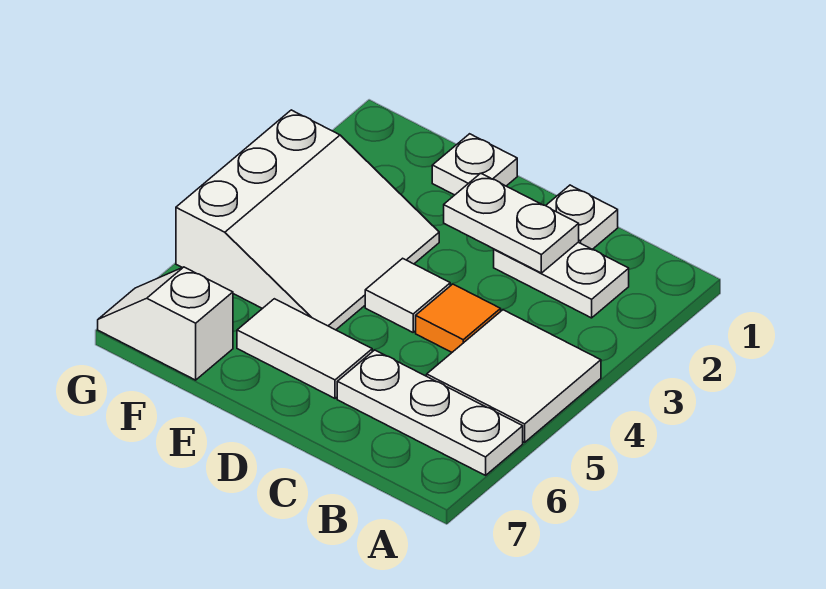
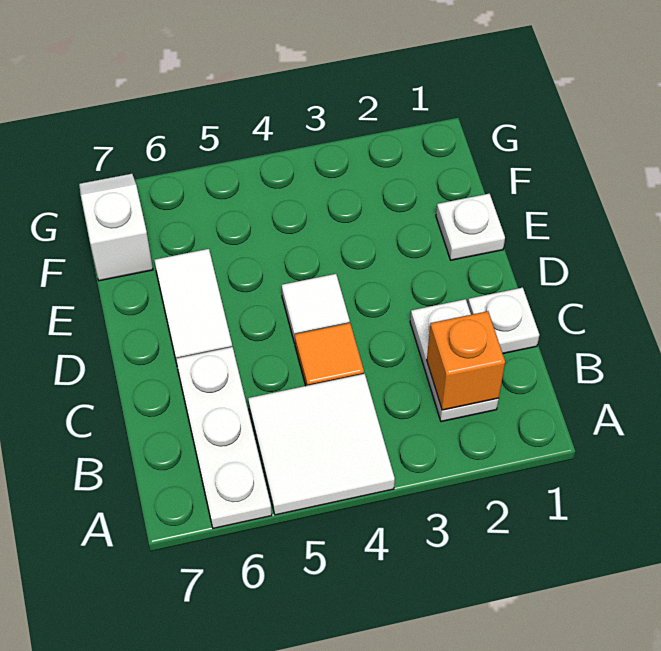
none -> orange 1x1 brick [427,311,505,410]
white 1x2 plate [444,173,579,273] -> none
white 3x3 slope [176,110,439,330] -> none

